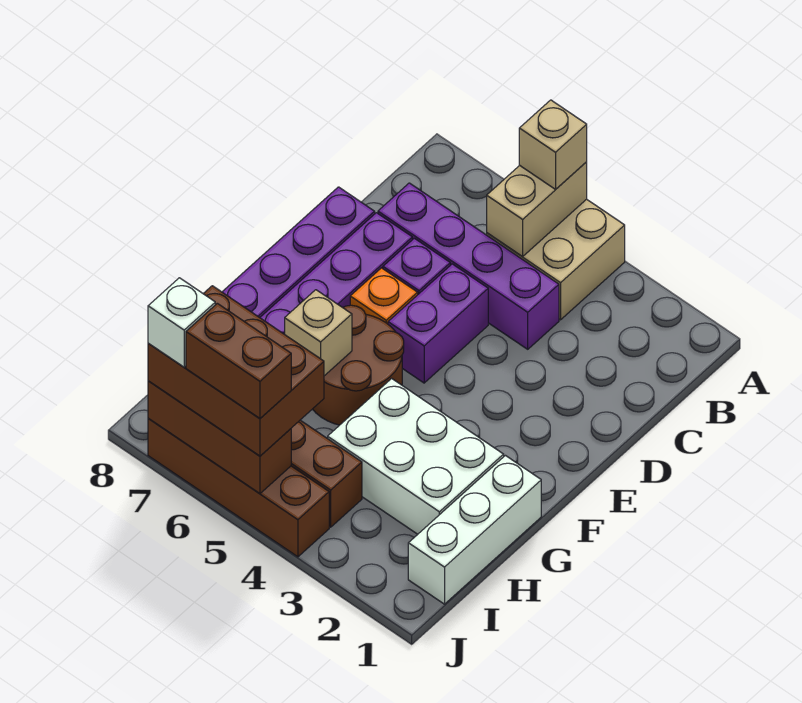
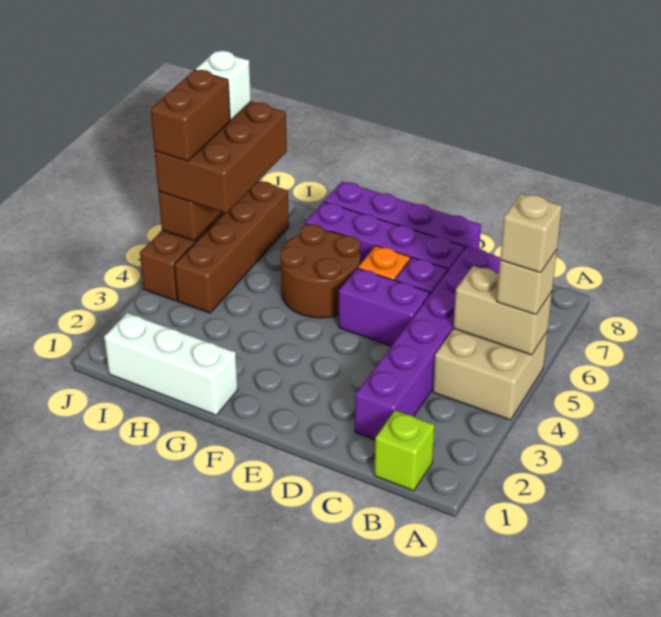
none -> lime 1x1 brick [374,410,434,491]
purple 1x4 brick [378,183,559,349] -> purple 1x6 brick [355,247,500,440]
white 2x3 brick [328,379,504,534] -> none
tan 1x1 brick [285,290,352,376] -> tan 1x1 brick moved to [500,193,562,273]

